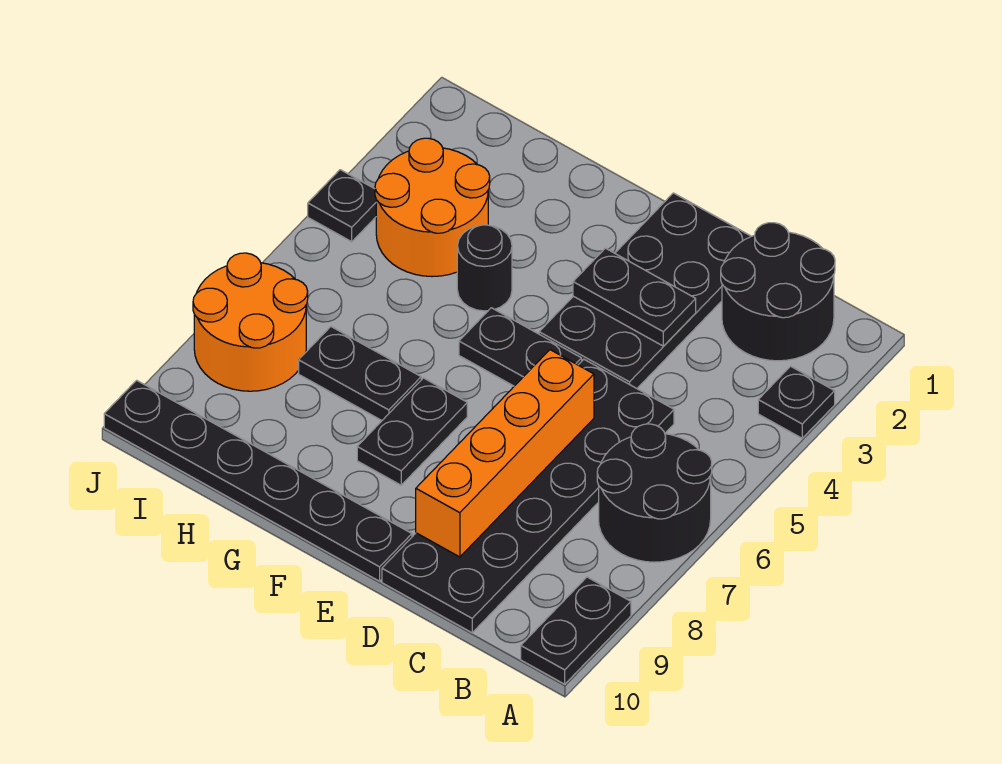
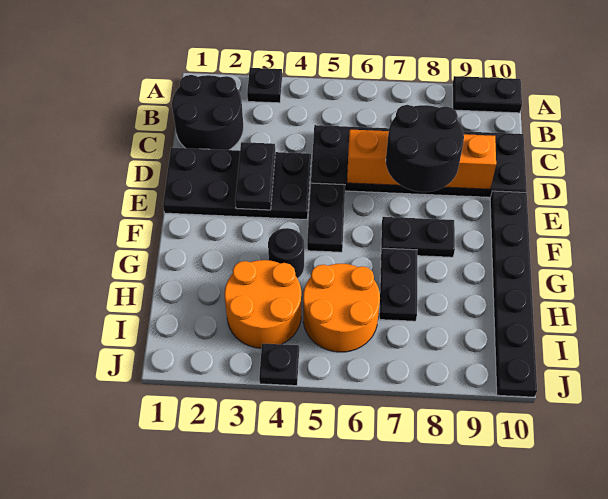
black 2x2 round brick [597,424,712,562] -> black 2x2 round brick moved to [386,105,464,192]
orange 2x2 round brick [193,253,308,391] -> orange 2x2 round brick moved to [303,264,380,352]

